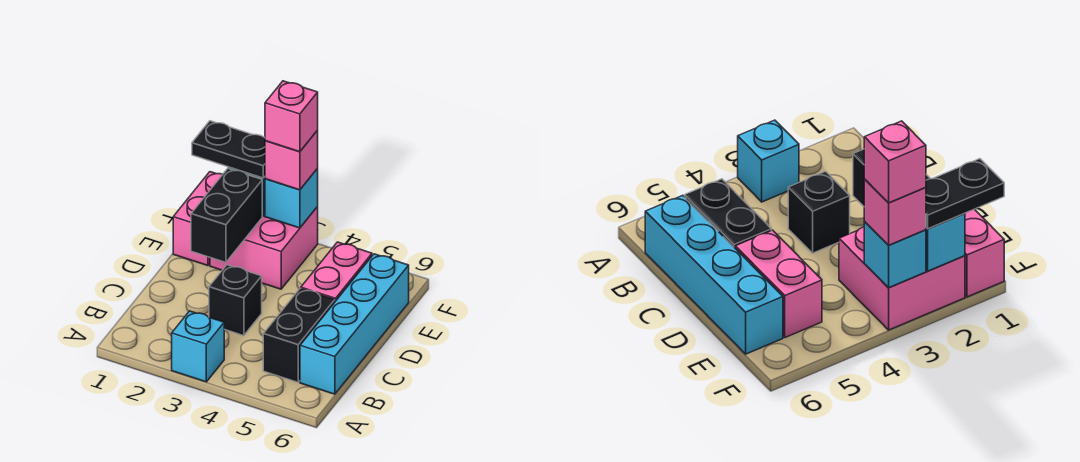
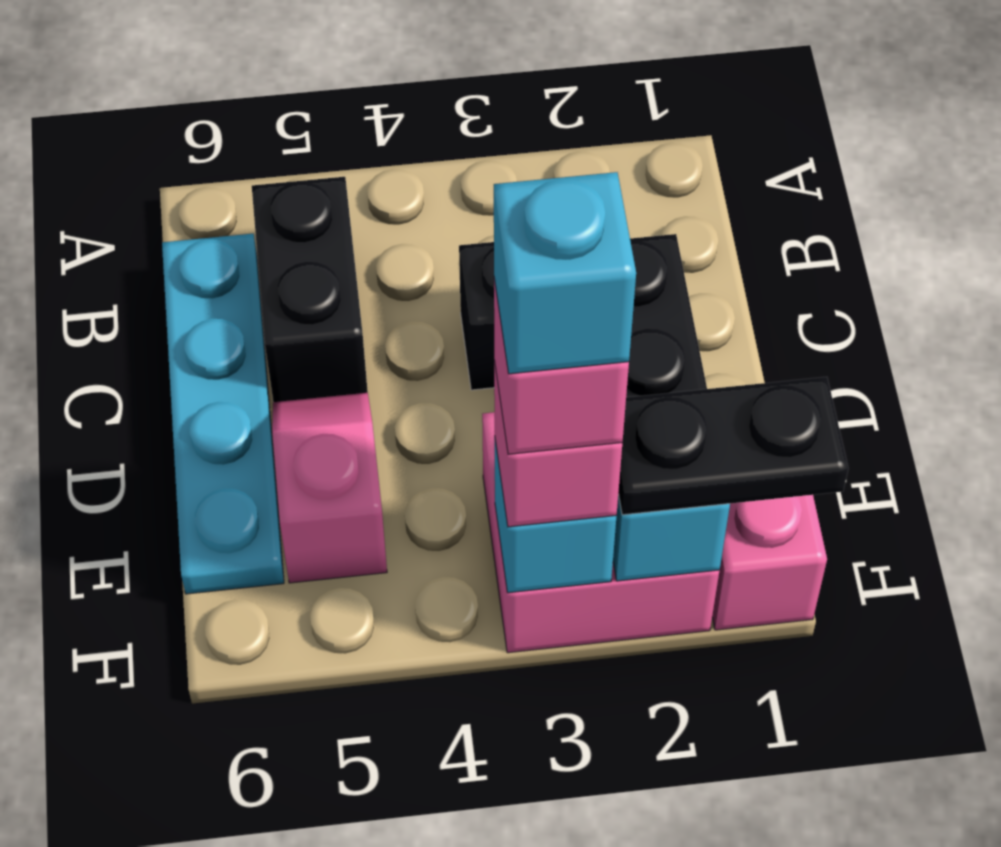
cyan 1x1 brick [172,311,224,382] -> cyan 1x1 brick moved to [494,172,636,374]
cyan 1x4 brick [300,254,409,394] -> cyan 1x4 plate [162,234,284,594]
pink 1x2 brick [301,242,372,301] -> pink 1x2 slope [272,393,387,583]

